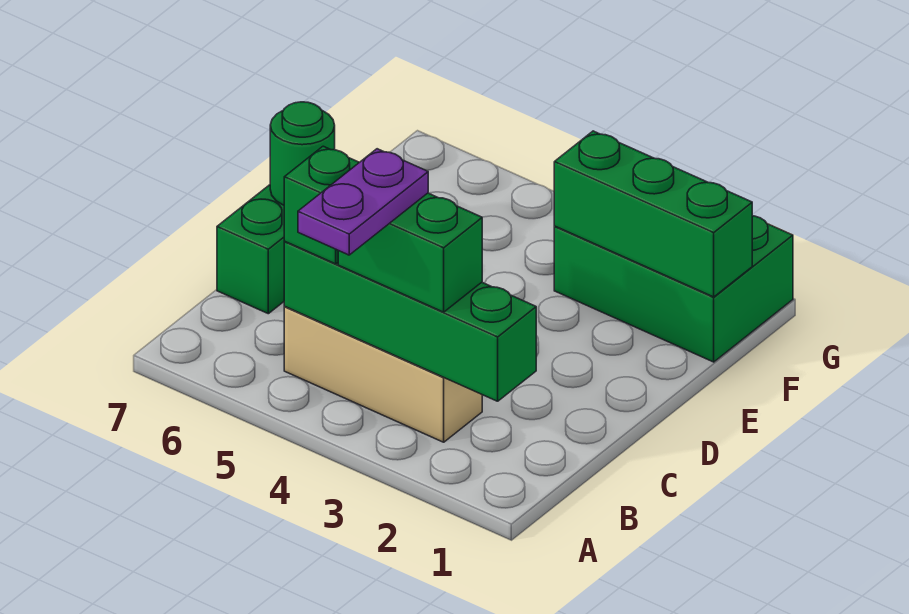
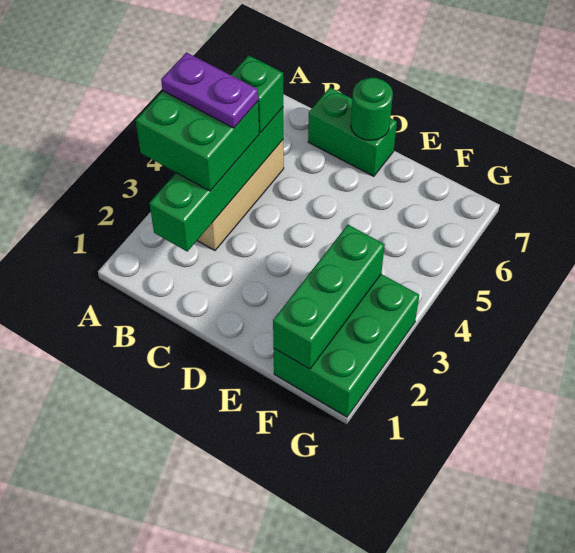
green 1x2 brick [338,193,482,312] -> green 2x2 brick [136,91,259,191]

